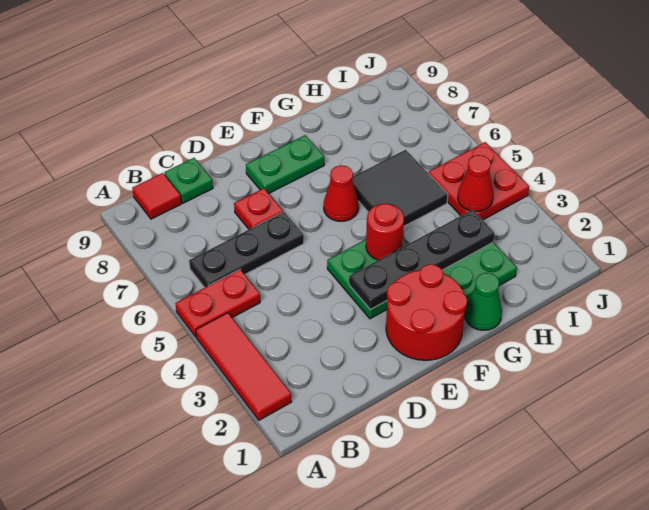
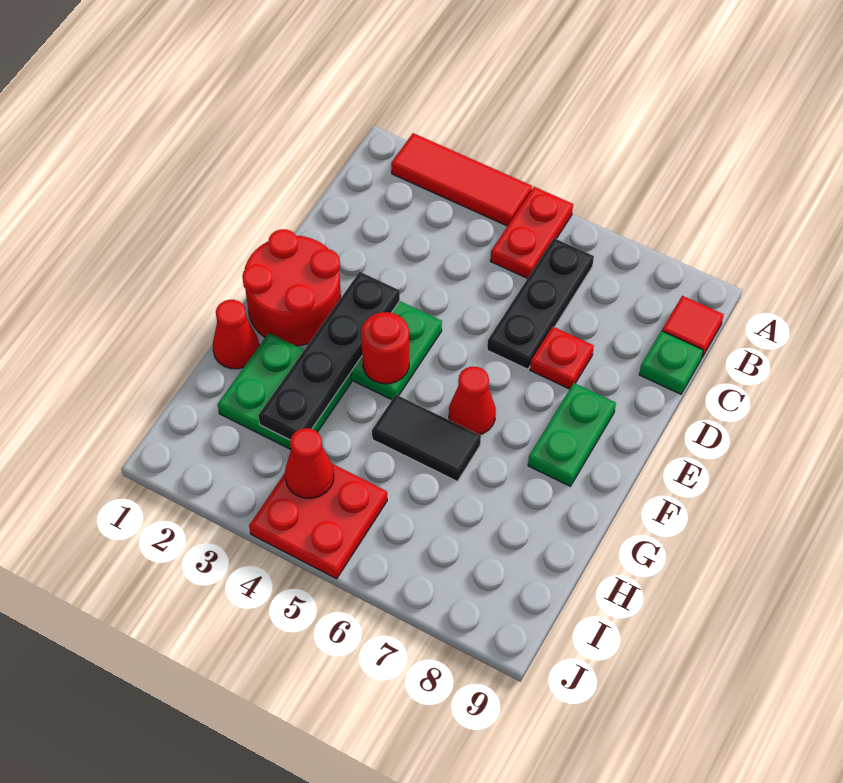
green 1x1 cone [465,273,502,330] -> red 1x1 cone [213,300,259,369]
black 2x2 tile [352,150,448,226] -> black 1x2 tile [372,395,481,481]

